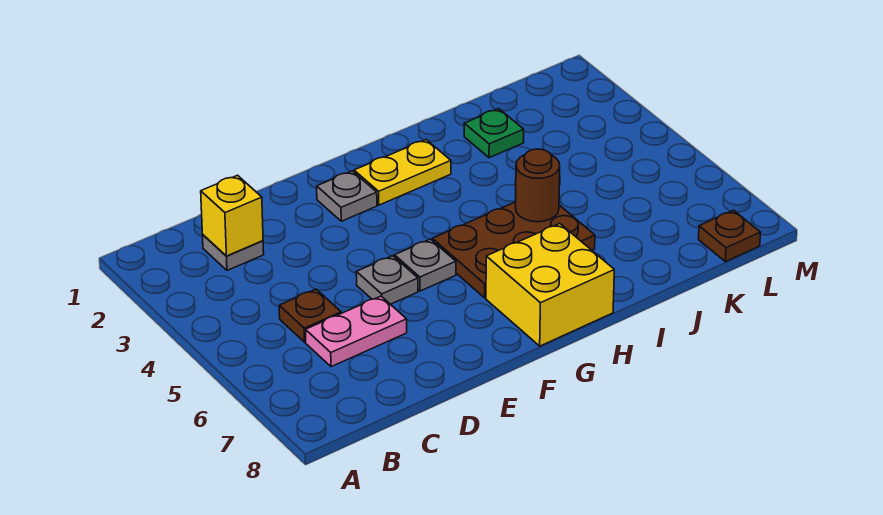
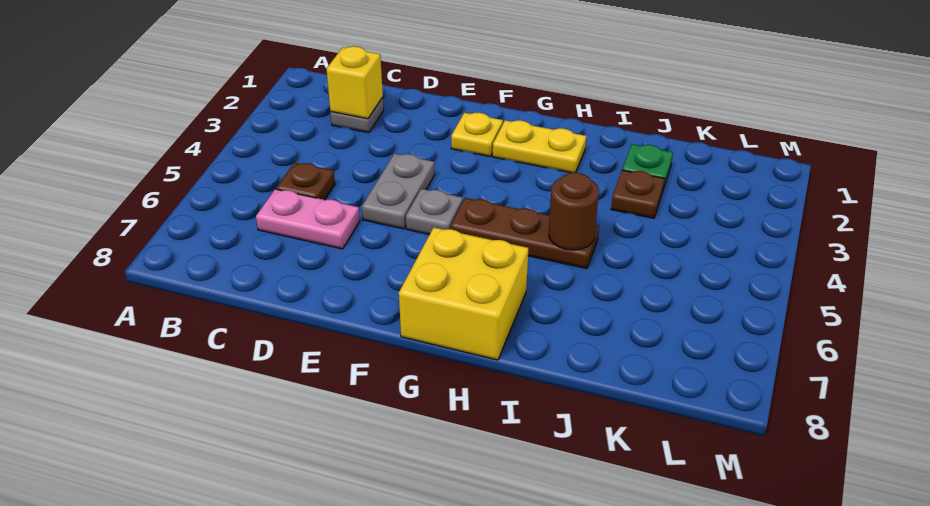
grey 1x1 plate [356,256,418,304] -> grey 1x2 plate [362,154,434,229]
grey 1x1 plate [317,171,377,221] -> yellow 1x1 plate [451,113,503,157]
brown 2x3 plate [432,202,595,298] -> brown 1x3 plate [451,198,599,269]
brown 1x1 plate [699,210,761,262] -> brown 1x1 plate moved to [611,170,664,218]

